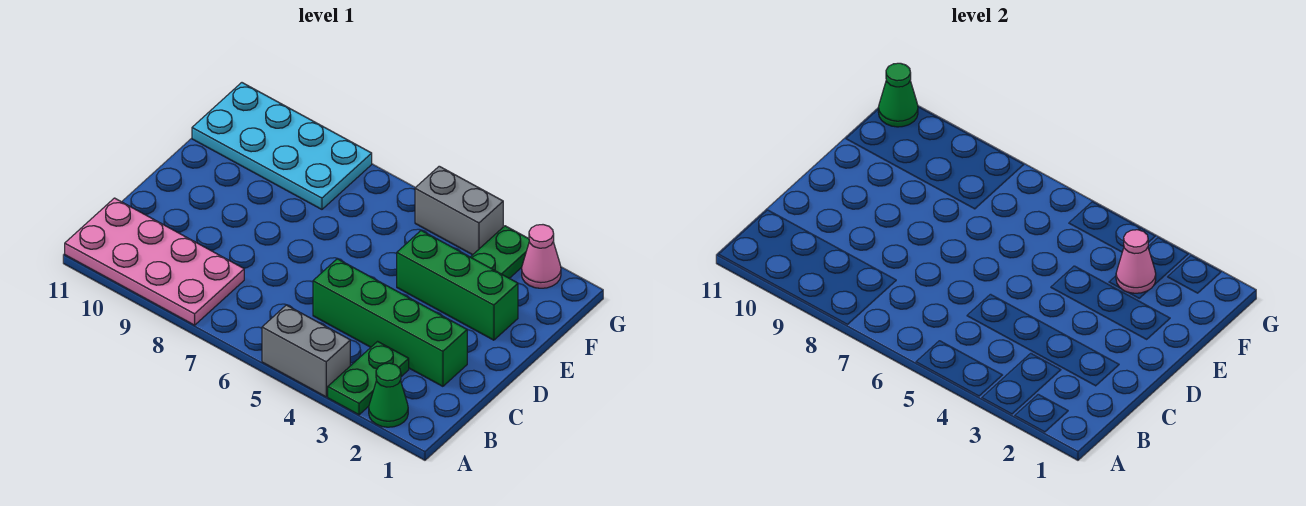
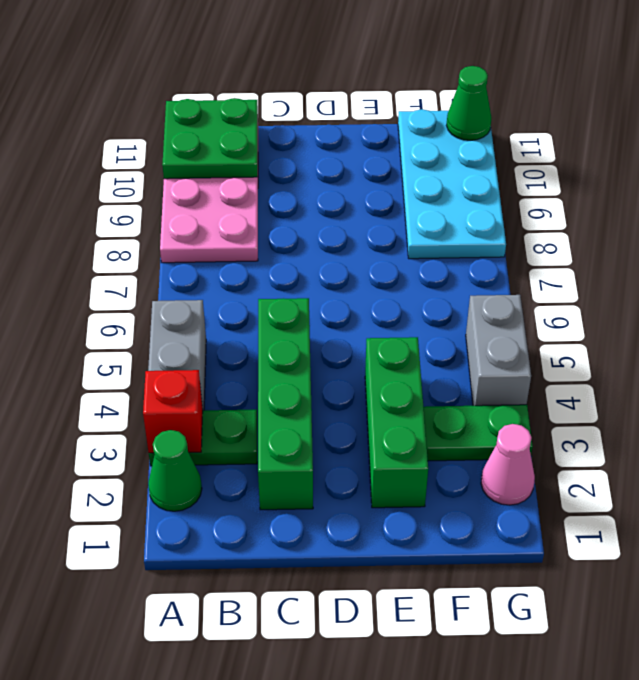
none -> red 1x1 brick [143,370,203,453]
none -> green 2x2 plate [162,98,258,179]
pink 1x1 cone [1116,230,1156,293] -> none

